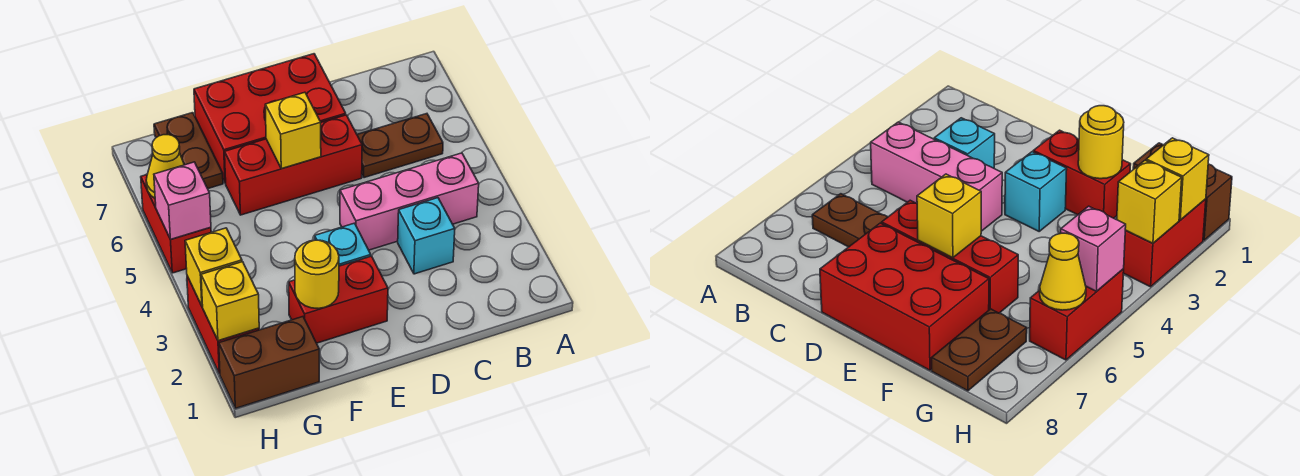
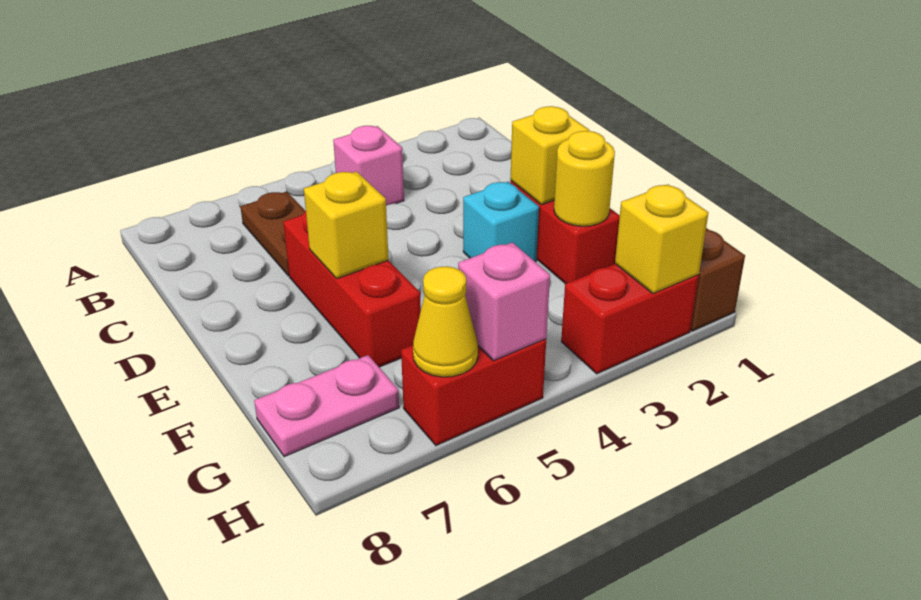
pink 1x3 brick [340,153,479,250] -> pink 1x1 brick [333,126,404,206]
cyan 1x1 brick [398,198,455,274] -> none
red 2x3 brick [194,54,346,183] -> none
brown 1x2 plate [154,113,223,189] -> pink 1x2 plate [254,355,399,457]
yellow 1x1 brick [185,228,242,306] -> yellow 1x1 brick moved to [510,106,590,205]

